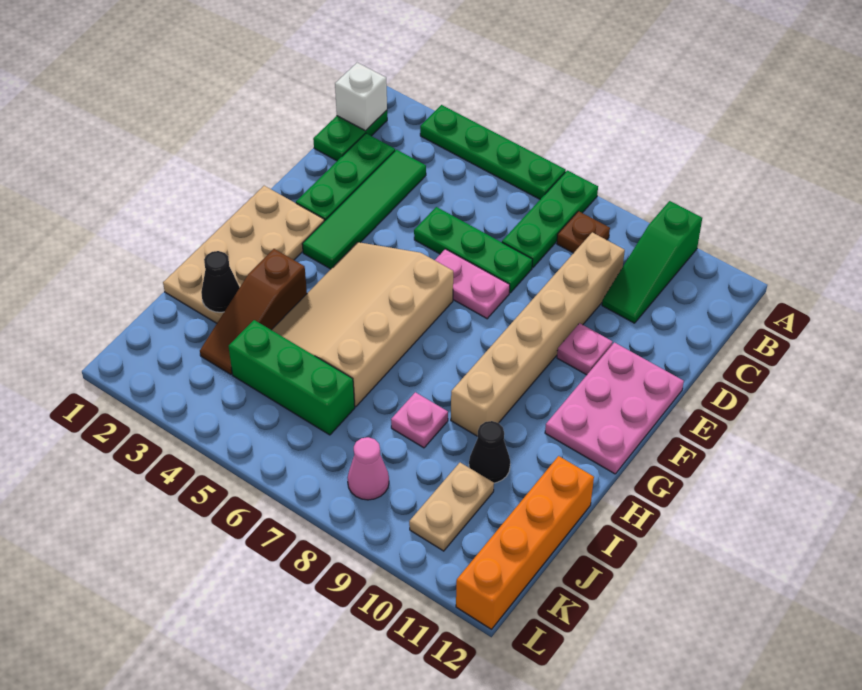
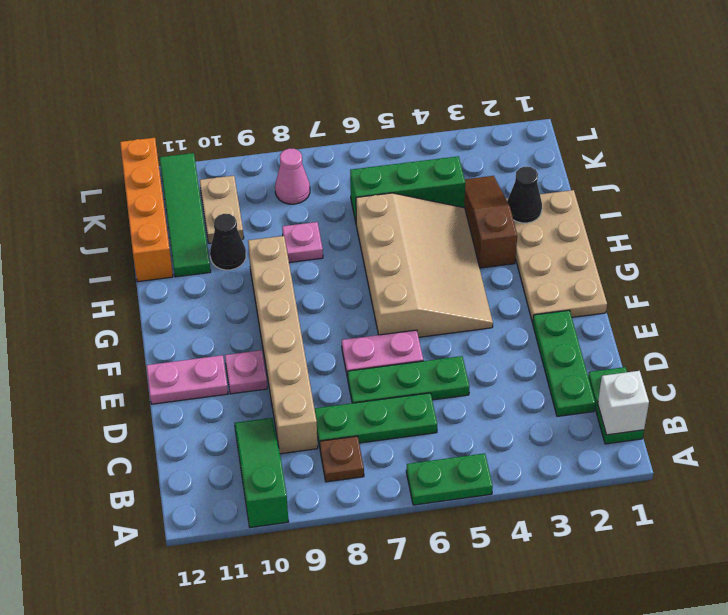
green 1x4 plate [420,105,566,199] -> green 1x2 plate [406,453,493,505]
green 1x3 plate [502,170,598,268] -> green 1x3 plate turned to [314,393,437,447]
green 1x4 tile [302,150,426,269] -> green 1x4 tile moved to [159,153,211,277]
pink 2x3 plate [545,342,684,474] -> pink 1x2 plate [146,355,228,404]

